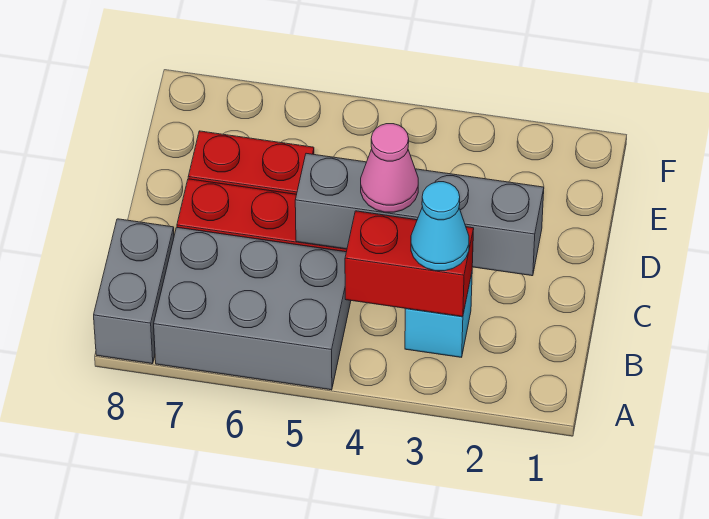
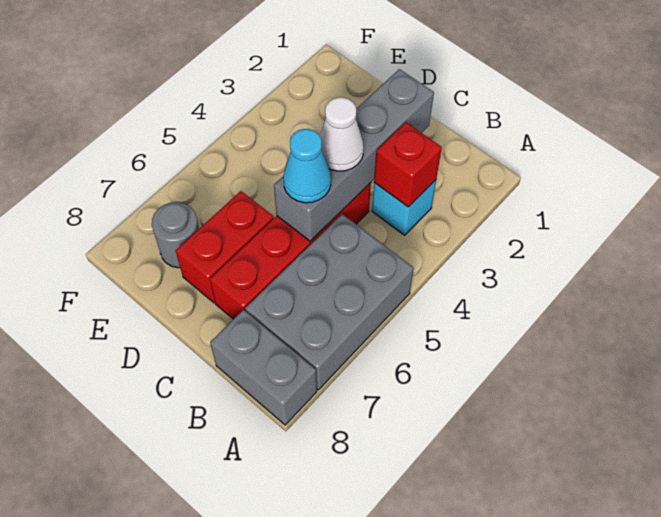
red 1x2 brick [345,211,474,317] -> red 1x1 brick [374,122,442,207]
cyan 1x1 cone [411,182,469,271] -> cyan 1x1 cone moved to [283,129,331,203]
pink 1x1 cone [361,124,418,212] -> white 1x1 cone [320,97,364,171]
none -> grey 1x1 round brick [152,202,199,268]

